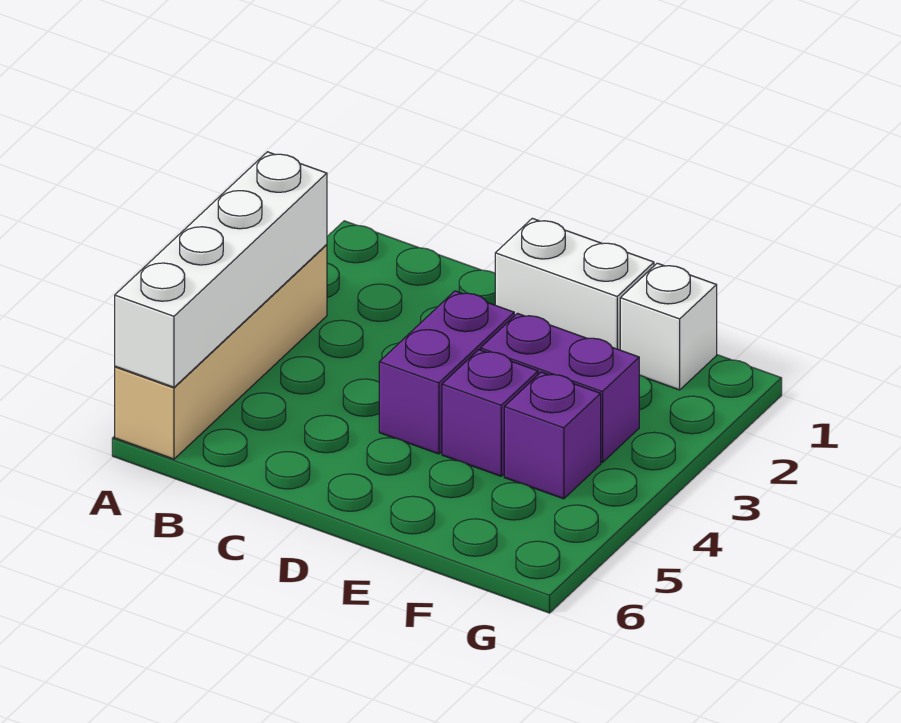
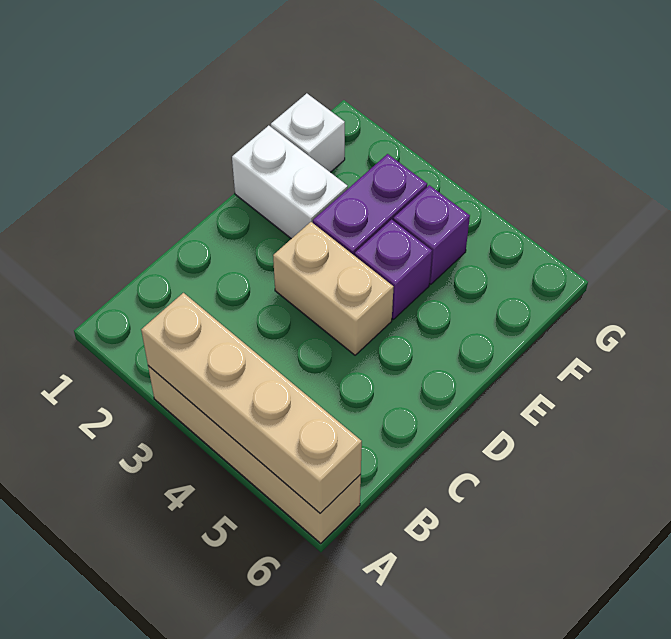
white 1x4 brick [115,152,327,387] -> tan 1x4 brick [141,293,362,513]
white 1x2 brick [495,218,654,350] -> white 1x2 brick turned to [232,126,348,239]
purple 1x2 brick [379,291,514,454] -> tan 1x2 brick [273,222,393,355]

